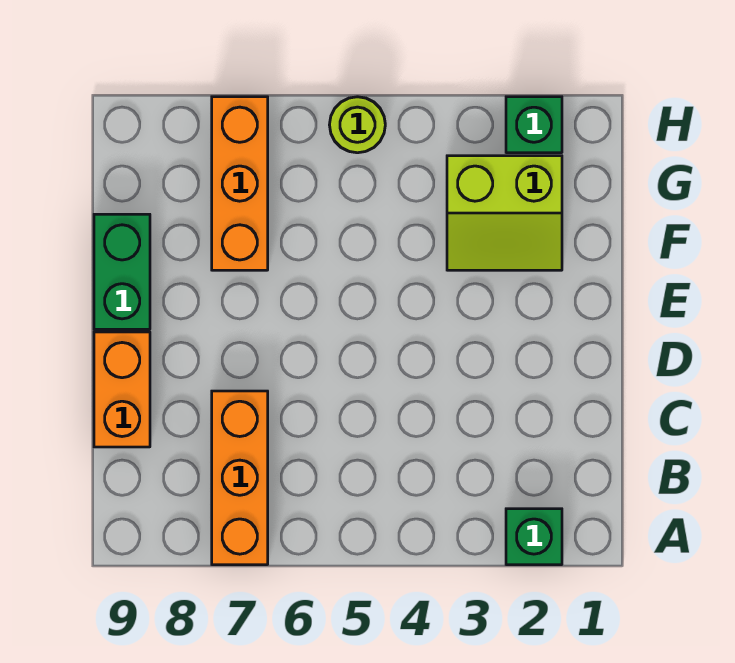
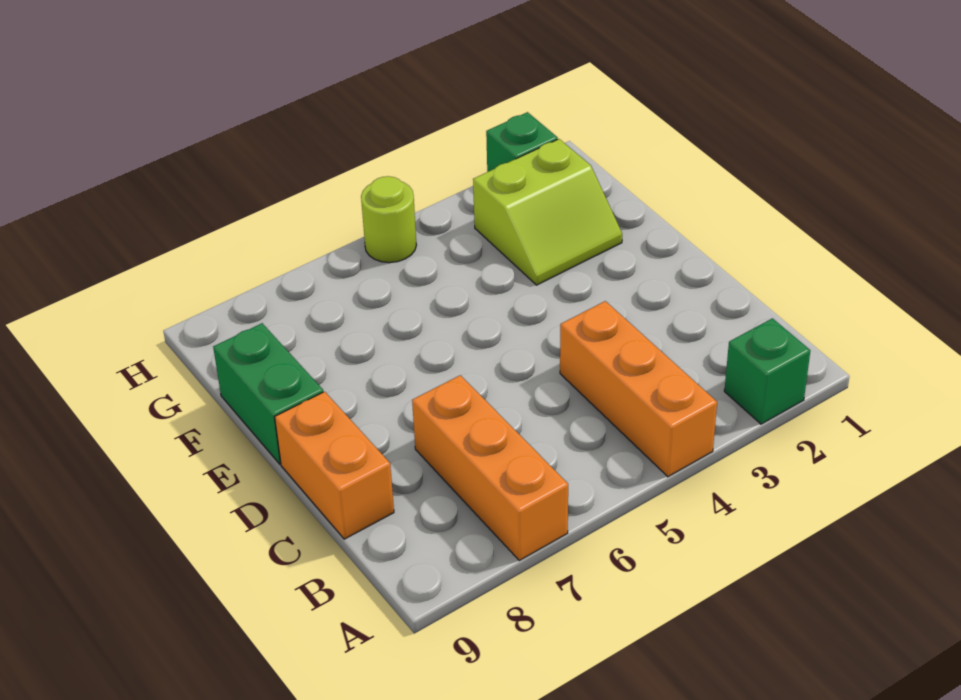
orange 1x3 brick [212,97,268,270] -> orange 1x3 brick moved to [560,301,717,477]

